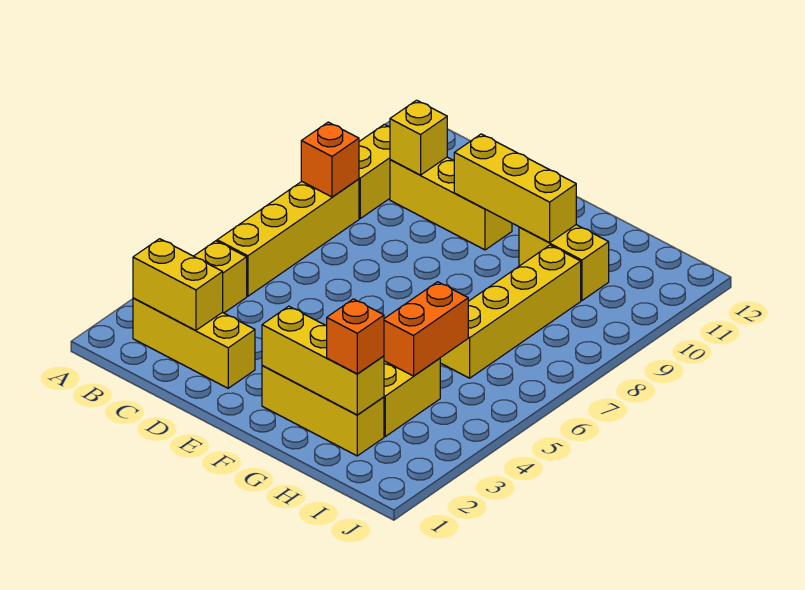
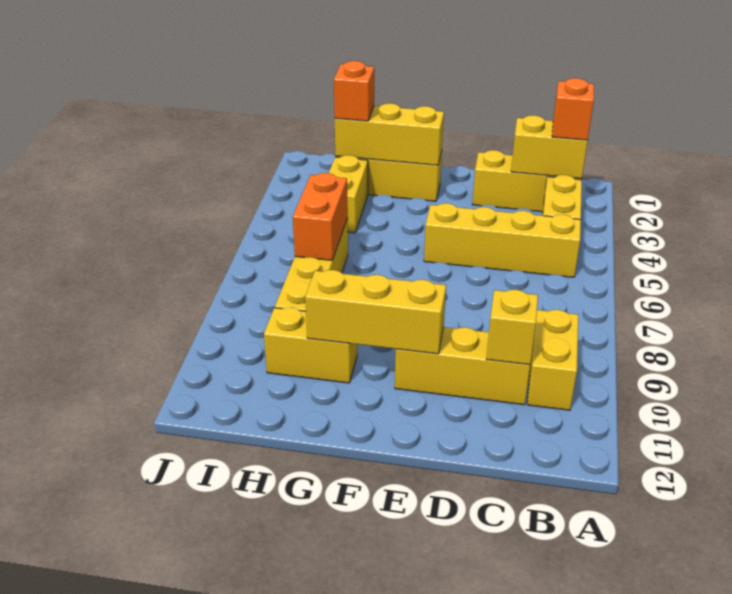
yellow 1x4 brick [217,179,359,296] -> yellow 1x4 brick turned to [424,203,581,277]
orange 1x1 brick [301,122,359,197] -> orange 1x1 brick moved to [552,78,594,140]
orange 1x2 brick [384,282,468,376] -> orange 1x2 brick moved to [293,173,348,260]

